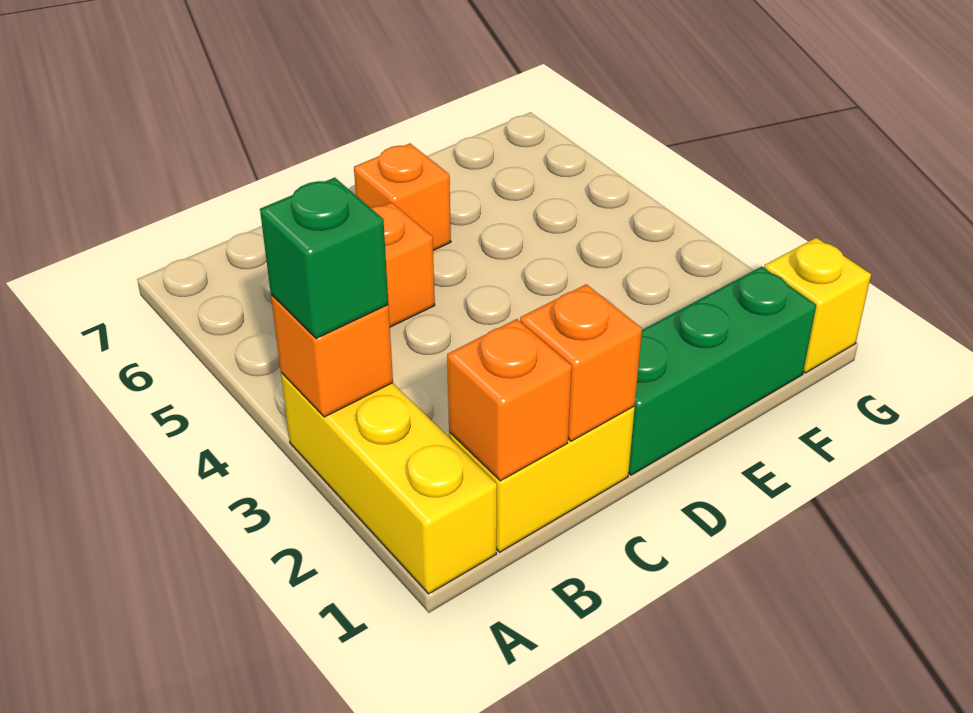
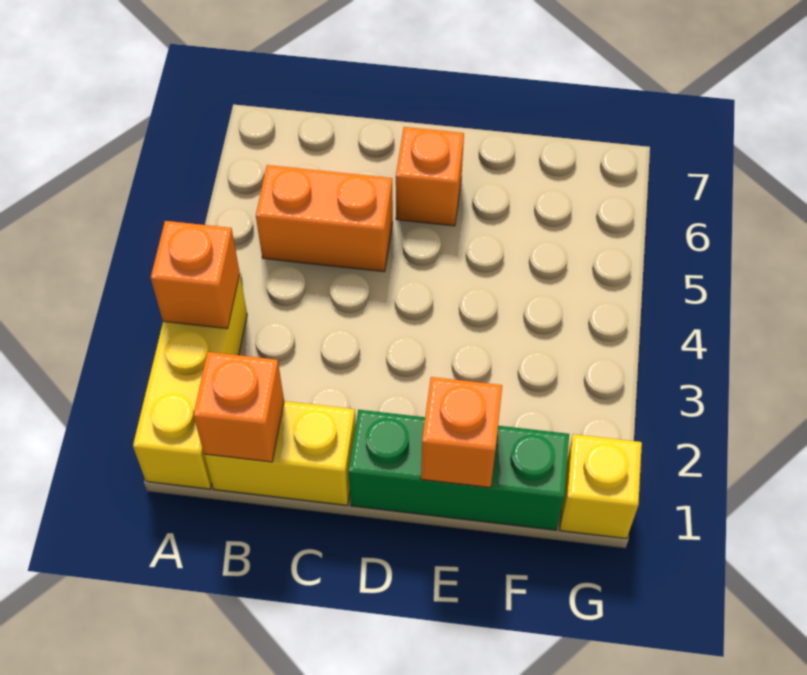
green 1x1 brick [260,178,388,338] -> none
orange 1x1 brick [520,284,642,441] -> orange 1x1 brick moved to [421,377,502,488]

